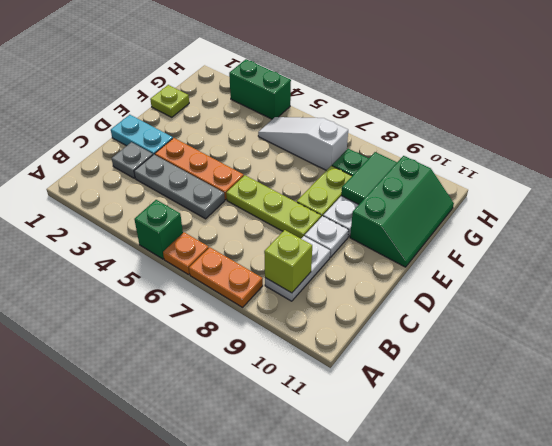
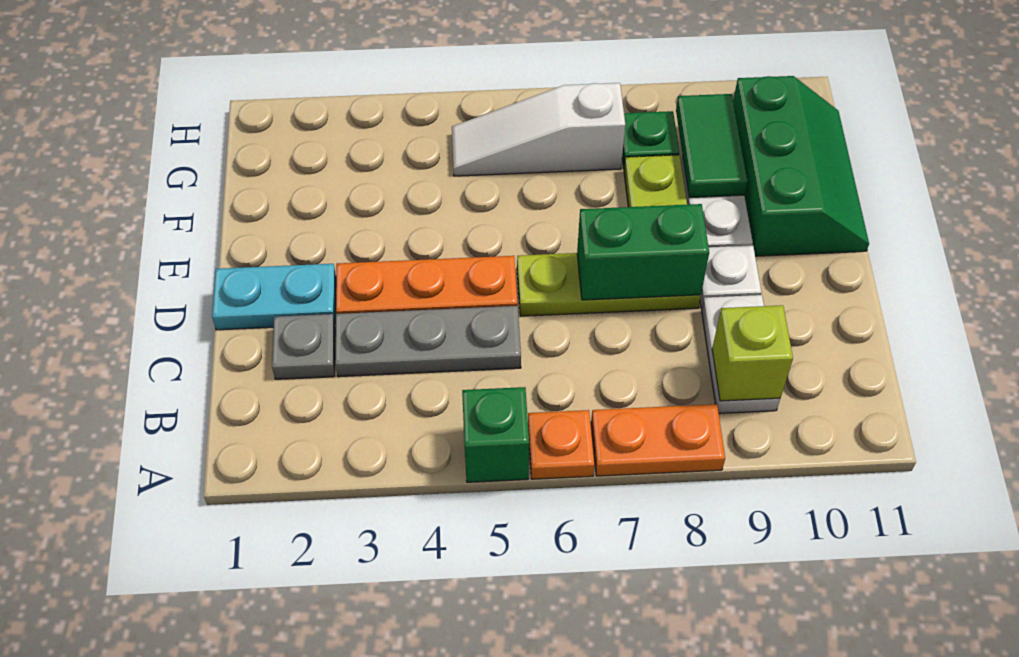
lime 1x1 plate [150,85,189,117] -> none
green 1x2 brick [229,59,291,119] -> green 1x2 brick moved to [577,204,709,300]

